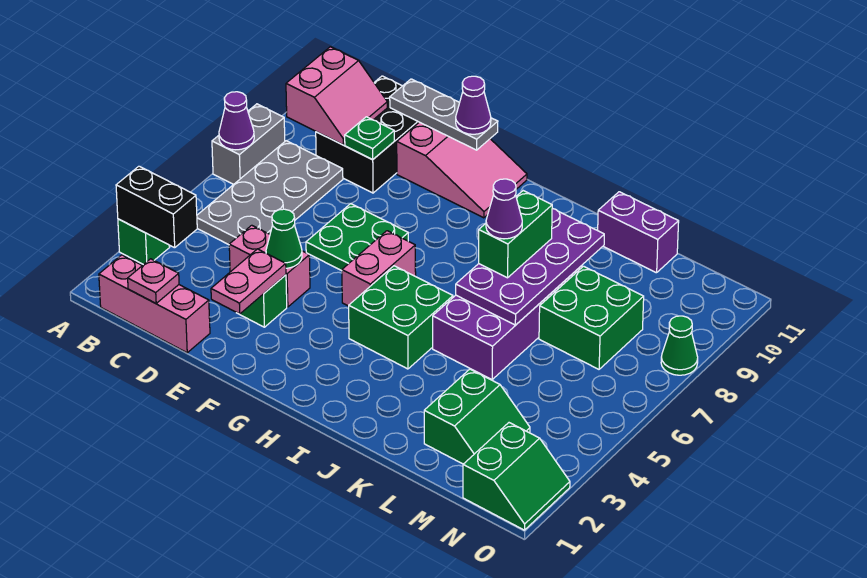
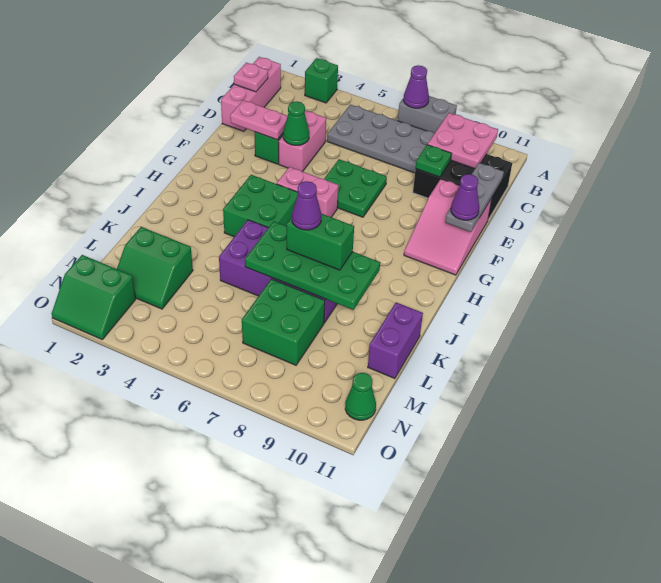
black 1x2 brick [116,166,197,248] -> none
pink 2x2 slope [286,47,387,145] -> pink 2x2 plate [428,113,498,169]
purple 2x4 plate [456,209,604,325] -> green 2x4 plate [245,222,380,310]
green 1x1 cone [661,316,698,375] -> green 1x1 cone moved to [345,373,376,420]

